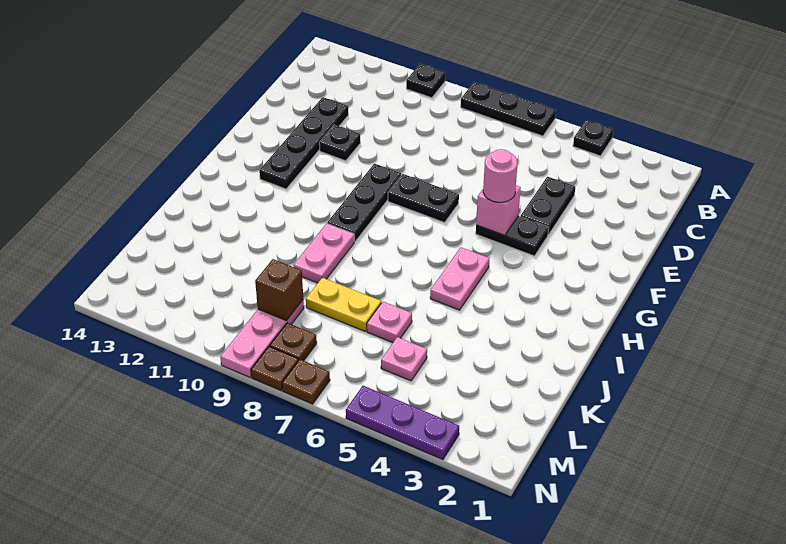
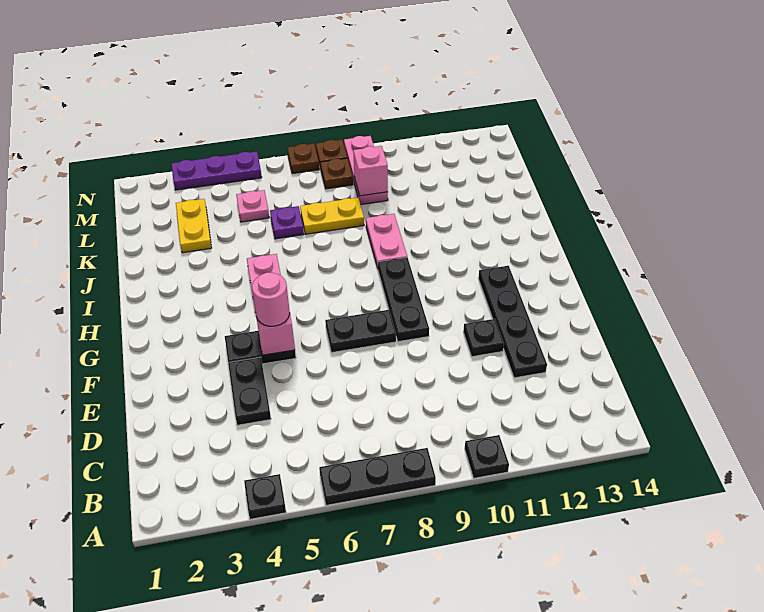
none -> yellow 1x2 plate [176,199,212,253]
pink 1x1 plate [367,302,412,343] -> purple 1x1 plate [270,206,304,239]
brown 1x1 brick [255,259,303,321] -> pink 1x1 brick [353,146,388,196]

